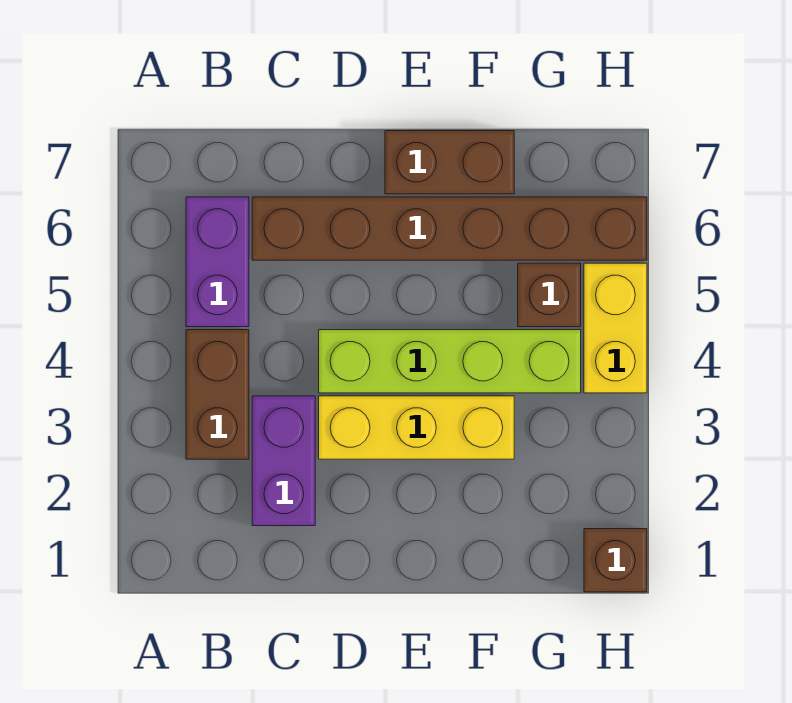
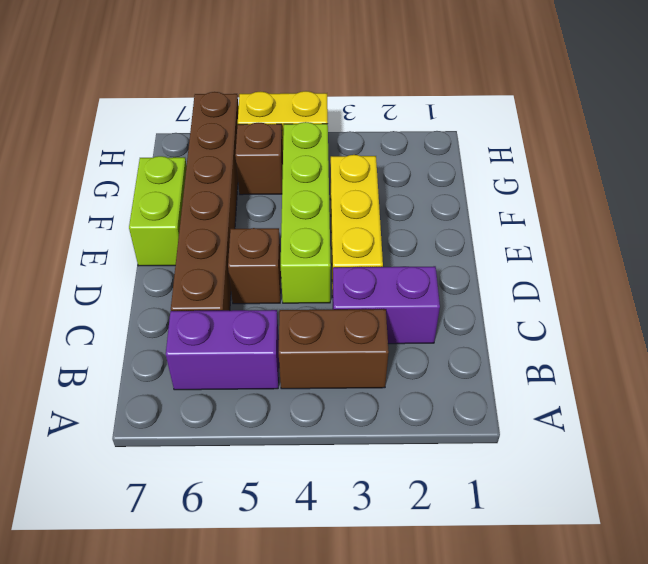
brown 1x2 brick [385,131,514,194] -> lime 1x2 brick [129,156,187,266]
brown 1x1 brick [584,529,647,592] -> brown 1x1 brick moved to [228,228,281,304]

